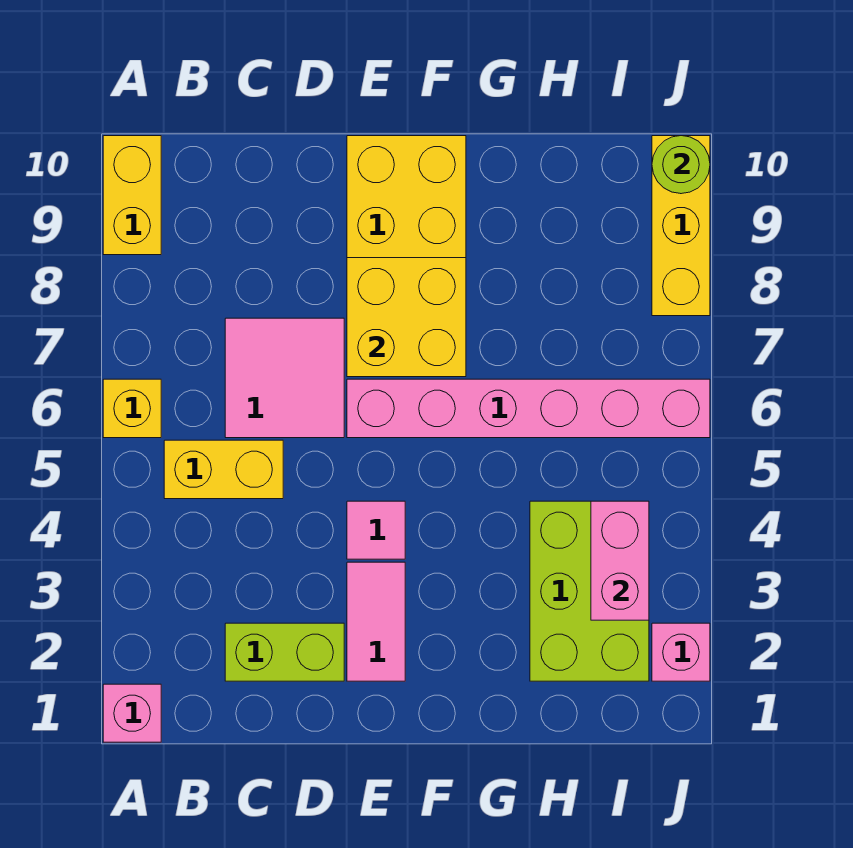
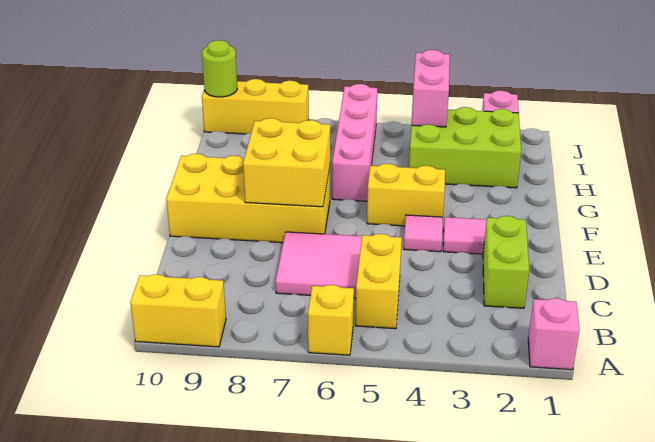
pink 1x6 brick [347,379,710,438] -> pink 1x4 brick [332,84,377,201]
none -> yellow 1x2 brick [367,164,445,226]
pink 1x2 brick [591,501,649,620] -> pink 1x2 brick turned to [411,50,450,127]

